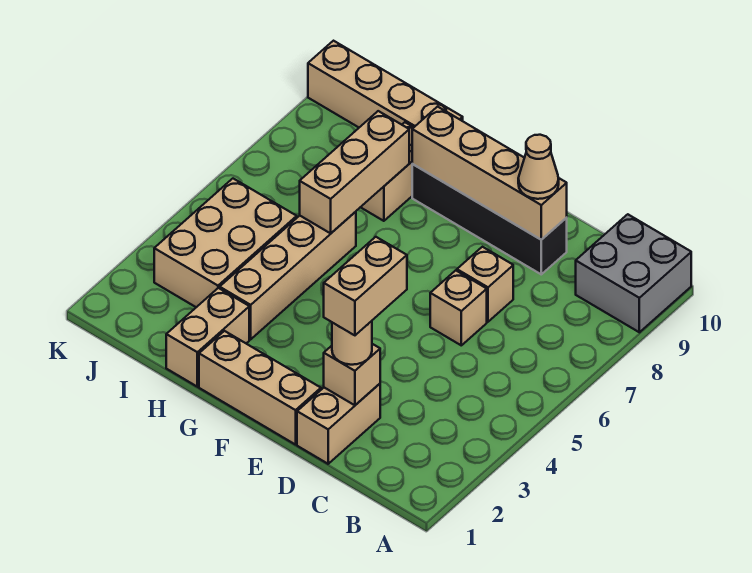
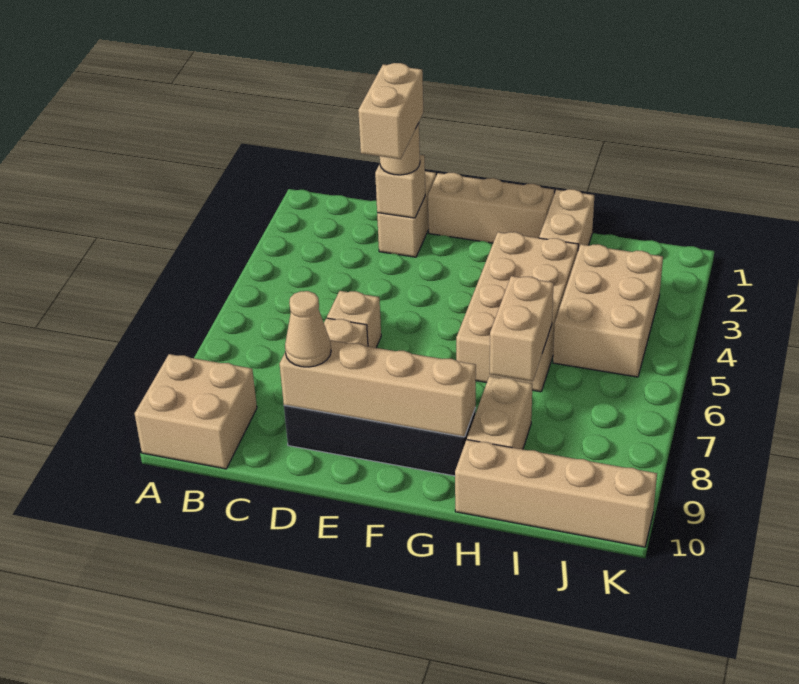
grey 2x2 brick [576,214,691,332] -> tan 2x2 brick [135,354,257,469]
tan 1x4 brick [220,212,356,339] -> tan 2x4 brick [456,232,578,392]
tan 1x3 brick [300,111,409,233] -> tan 1x2 brick [490,276,554,381]

